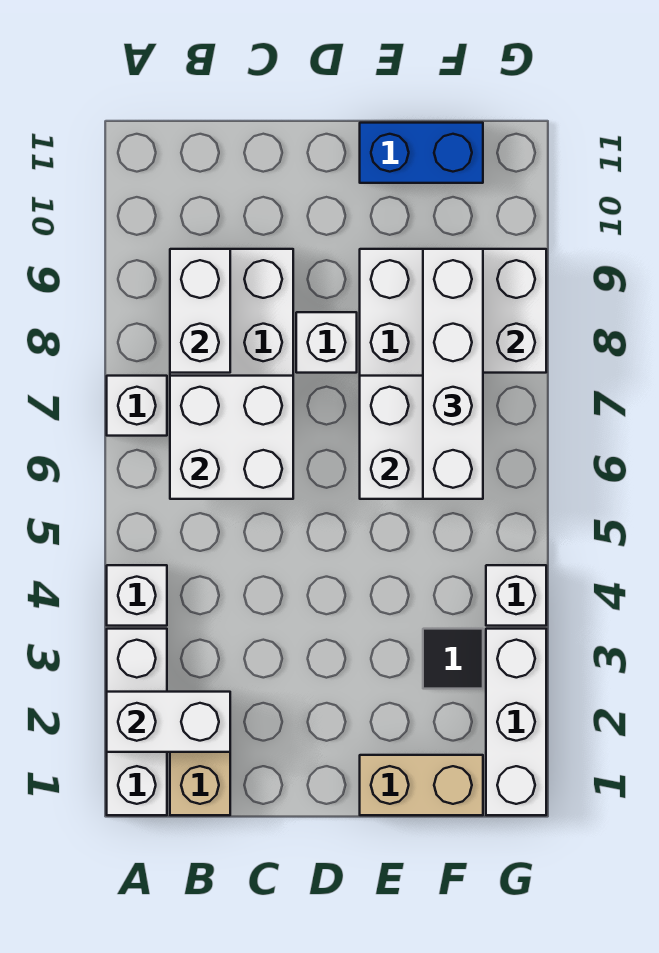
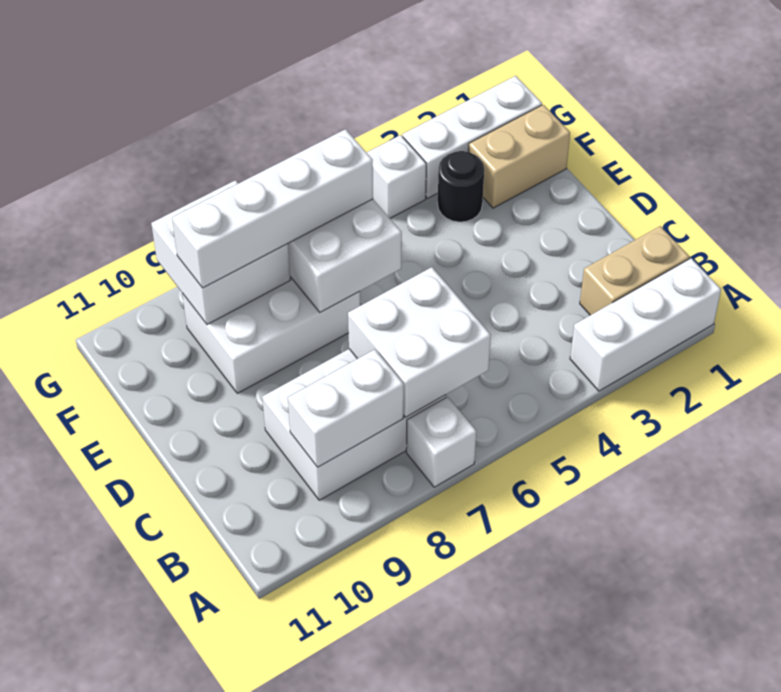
white 1x2 brick [107,692,230,752] -> none
white 1x1 brick [107,565,167,626] -> none
white 1x1 brick [296,312,357,373] -> none
tan 1x2 brick [360,755,483,815] -> tan 1x2 brick turned to [468,105,570,208]
blue 1x2 brick [360,123,483,183] -> none
black 1x1 tile [423,629,483,689] -> black 1x1 round brick [438,151,484,222]

